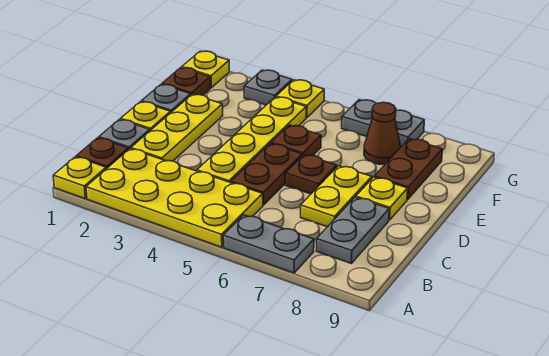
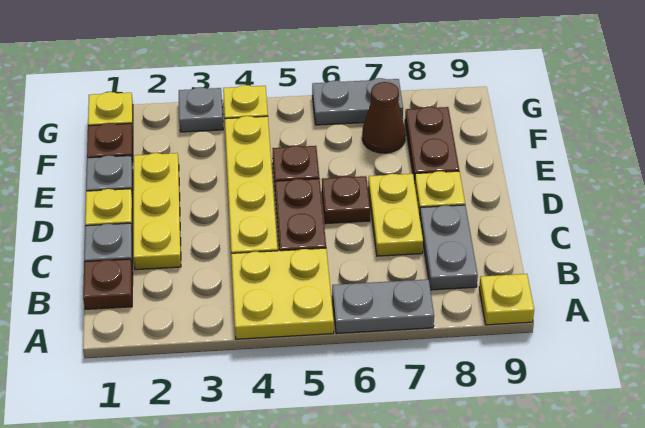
yellow 1x1 plate [53,157,106,198] -> yellow 1x1 plate moved to [479,274,534,325]
yellow 2x4 plate [86,149,263,247] -> yellow 2x2 plate [231,248,334,339]

